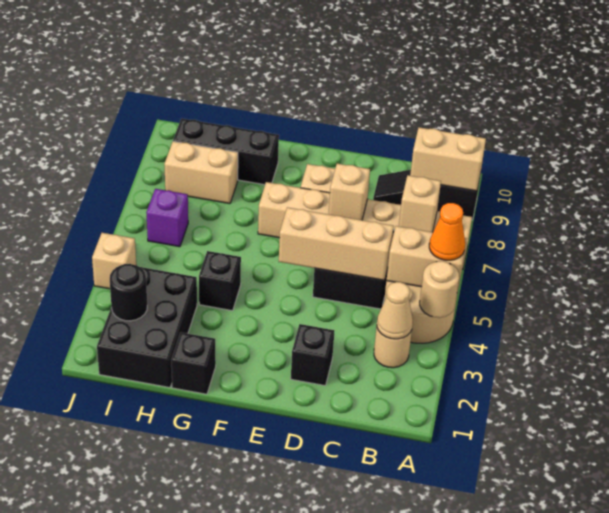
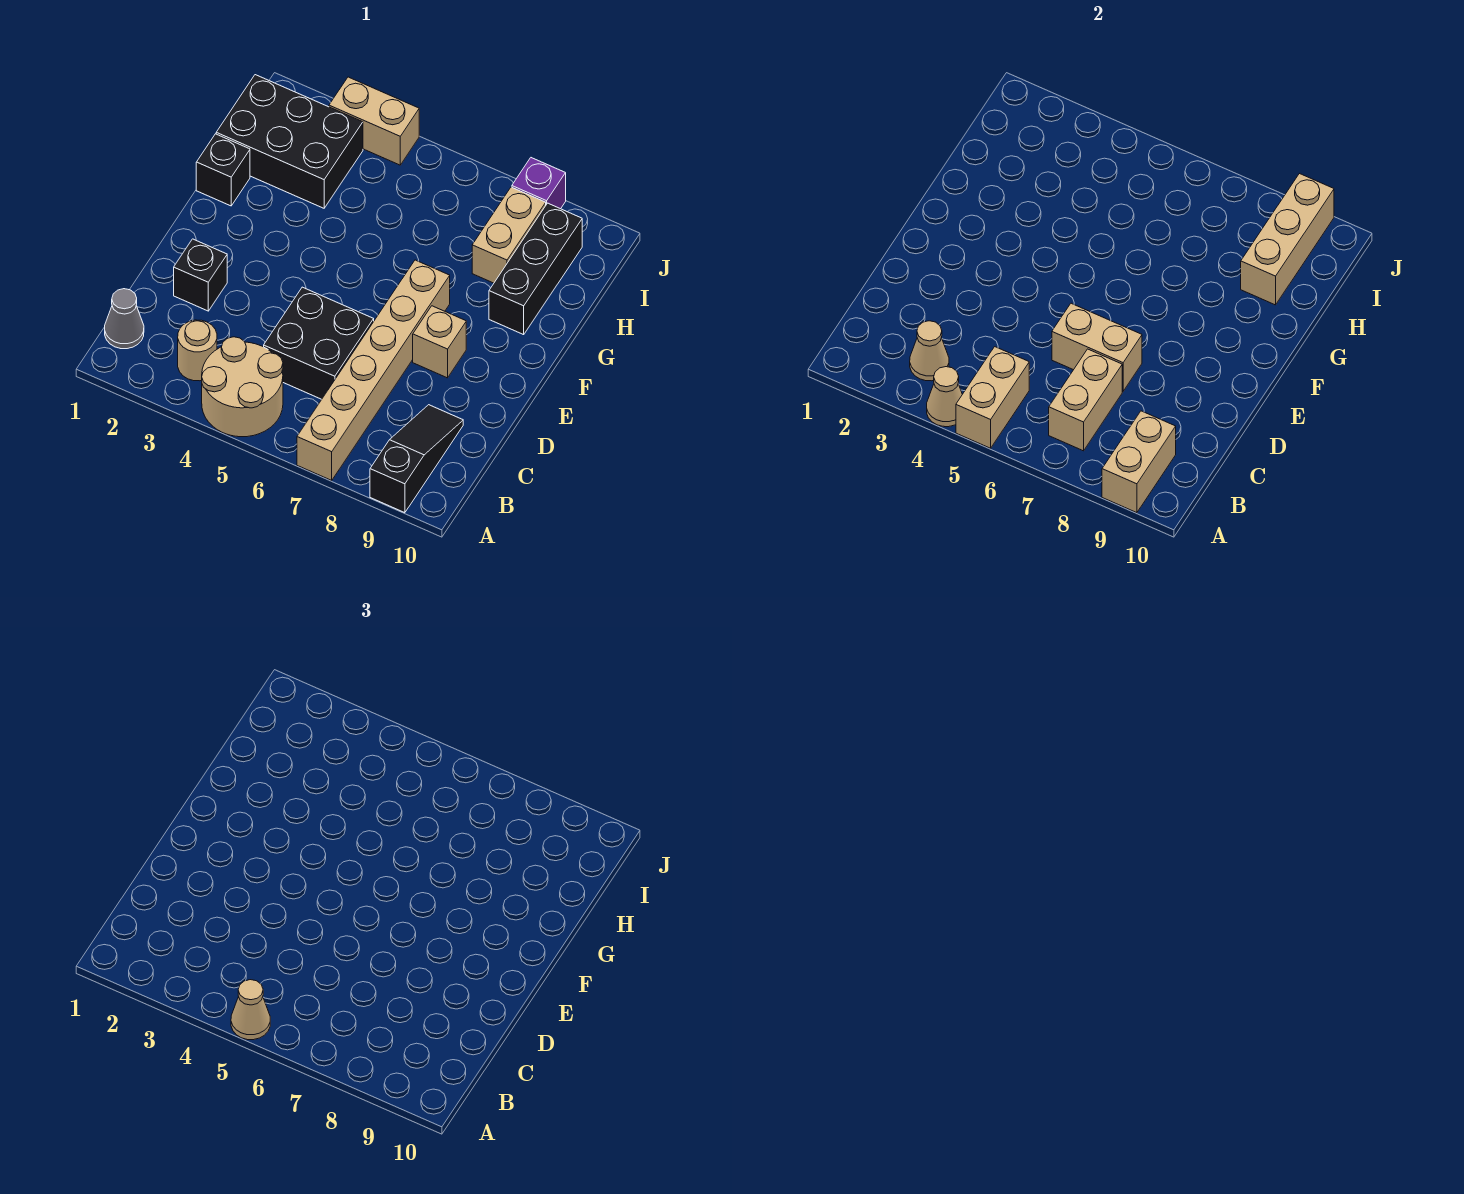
tan 1x1 round brick [420,261,459,318] -> tan 1x1 cone [927,367,962,427]
orange 1x1 cone [429,203,465,260] -> tan 1x1 cone [231,980,270,1040]
none -> grey 1x1 cone [105,289,144,349]
tan 1x1 brick [399,175,441,232] -> tan 1x2 brick [1049,349,1122,451]
tan 1x3 brick [279,207,394,280] -> tan 1x3 brick moved to [1241,174,1334,305]
tan 1x1 brick [329,164,370,220] -> tan 1x2 brick [1052,303,1142,391]
black 1x1 brick [199,251,241,311] -> none
black 1x1 round brick [110,264,147,321] -> none
purple 1x1 brick [146,189,188,247] -> purple 1x1 brick moved to [512,158,566,209]
tan 1x1 brick [92,233,136,289] -> tan 1x2 brick [329,77,419,165]

